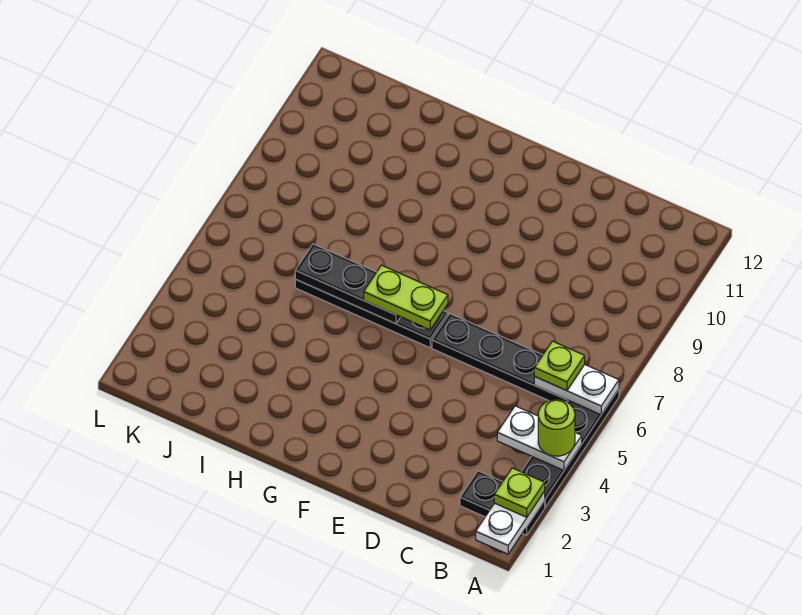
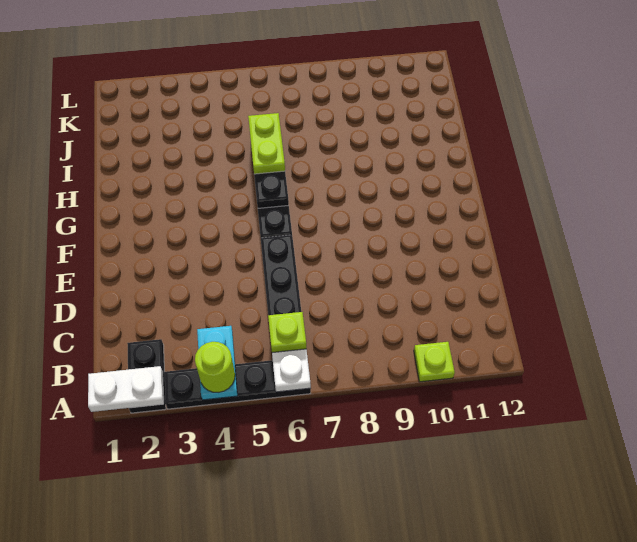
lime 1x1 plate [494,468,545,517] -> lime 1x1 plate moved to [414,342,455,382]
white 1x2 plate [497,406,582,470] -> cyan 1x2 plate [197,326,237,400]
lime 1x2 plate [364,265,448,330] -> lime 1x2 plate moved to [248,113,285,174]

